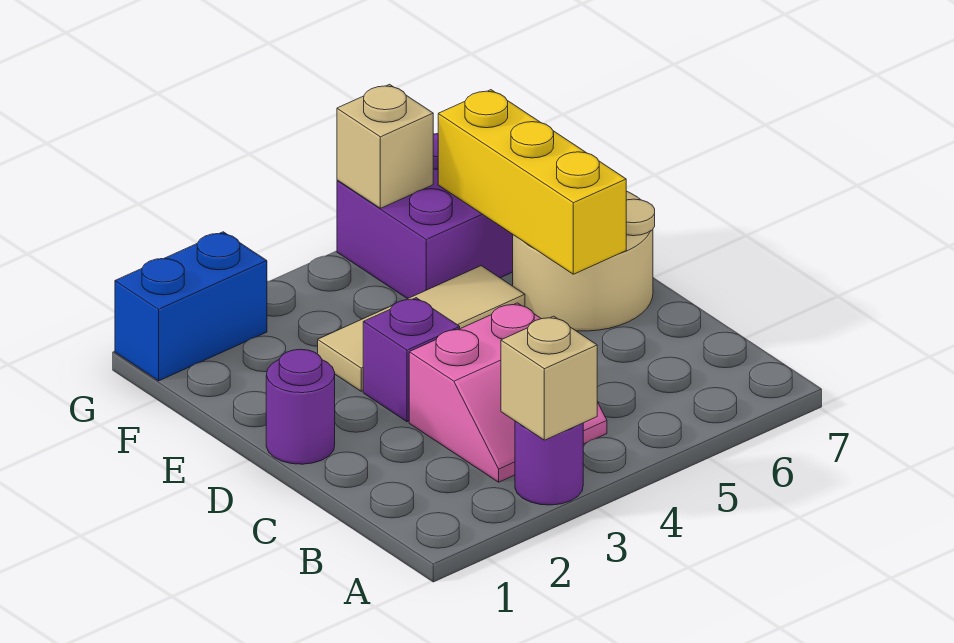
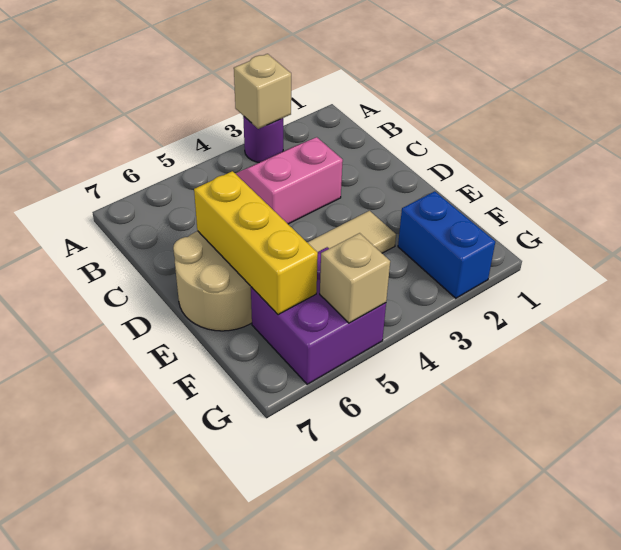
purple 1x1 round brick [266,349,335,464] -> none
purple 1x1 brick [363,298,460,422] -> none
blue 1x2 brick [115,232,267,381] -> blue 1x2 brick turned to [398,191,495,298]

